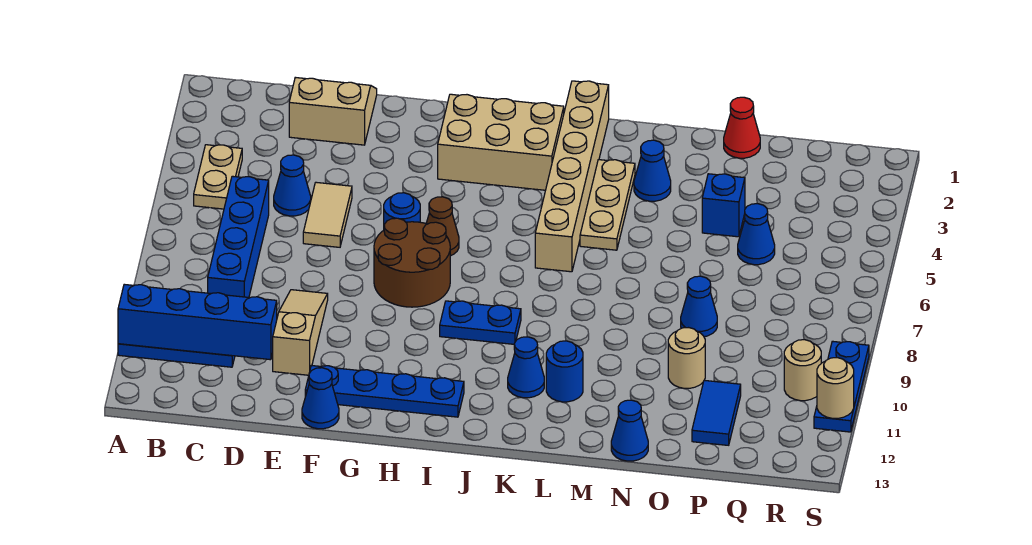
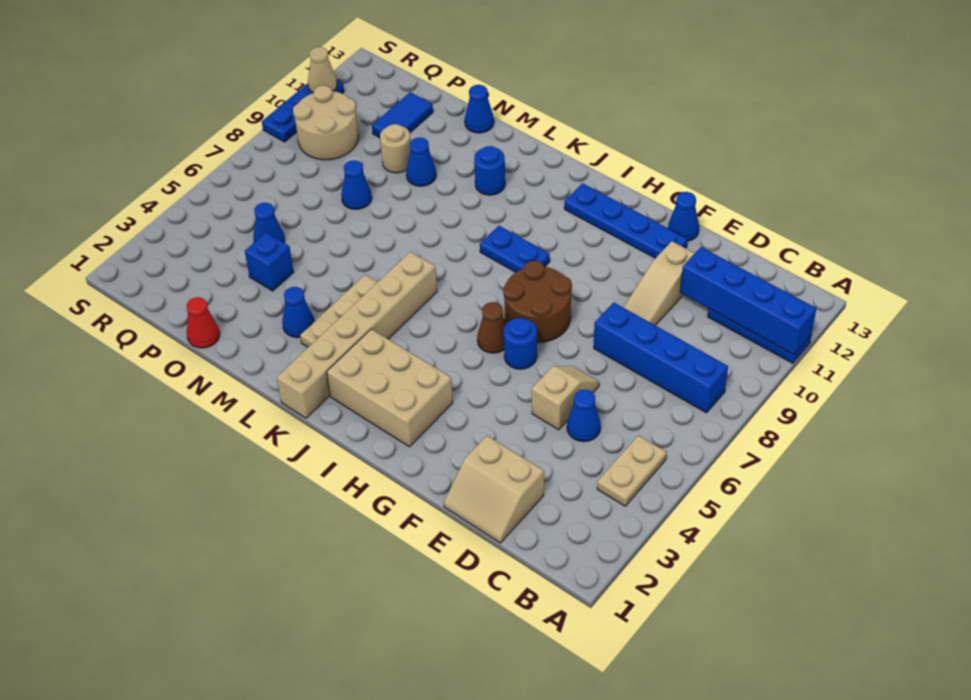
blue 1x4 brick [208,176,269,297] -> blue 1x4 brick turned to [594,302,728,413]
tan 1x2 tile [303,182,352,247] -> tan 1x2 slope [532,366,599,430]
blue 1x1 cone [508,337,544,398] -> blue 1x1 cone moved to [406,137,436,186]
tan 1x1 round brick [784,340,821,401] -> tan 2x2 round brick [293,86,358,160]
tan 1x1 round brick [817,358,854,418] -> tan 1x1 cone [308,47,337,93]

